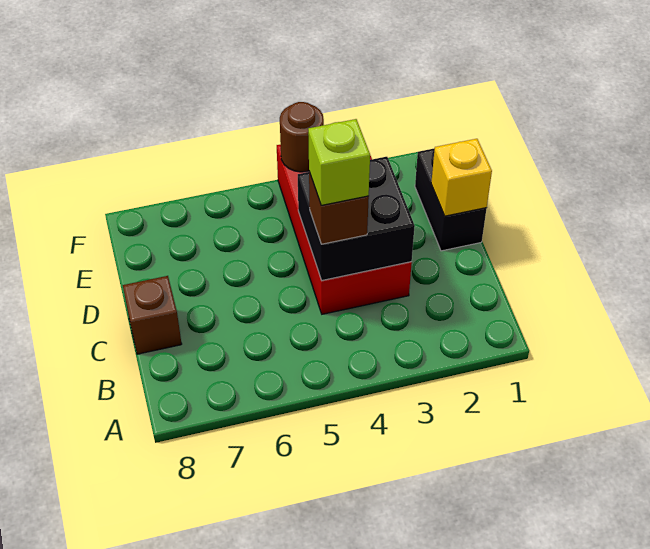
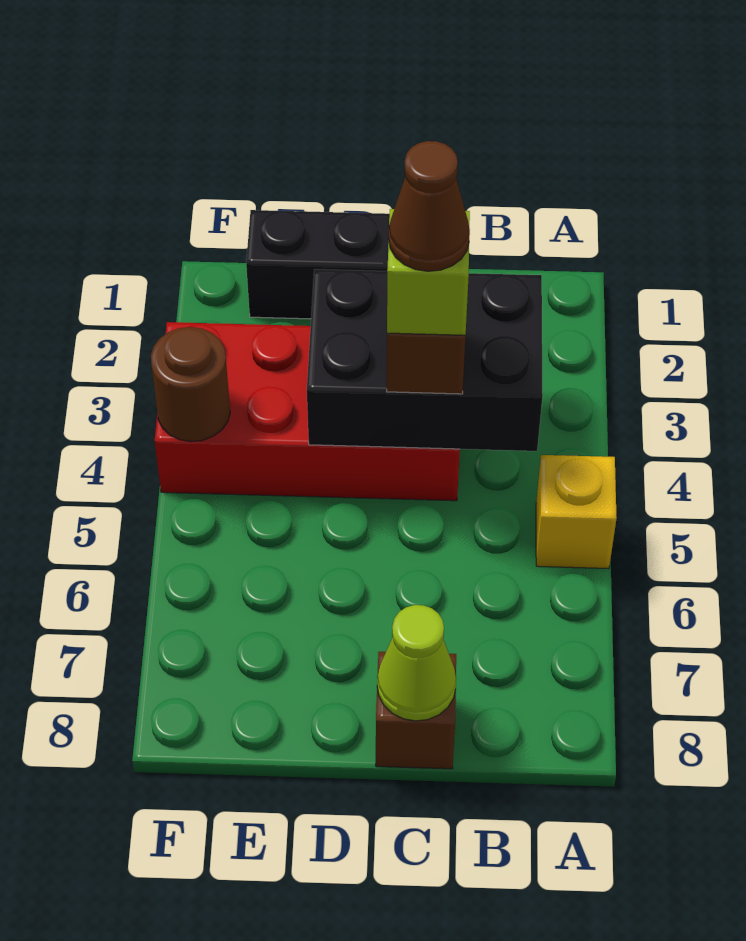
black 2x2 brick [298,157,415,281] -> black 2x3 brick [307,269,543,451]
none -> brown 1x1 cone [389,141,470,271]
none -> lime 1x1 cone [377,605,456,721]
yellow 1x1 brick [431,139,492,216] -> yellow 1x1 brick moved to [536,455,617,569]

